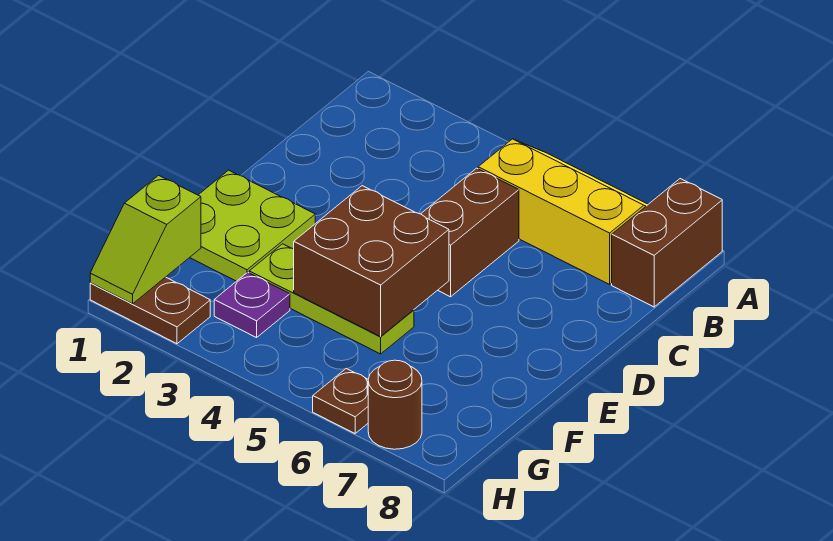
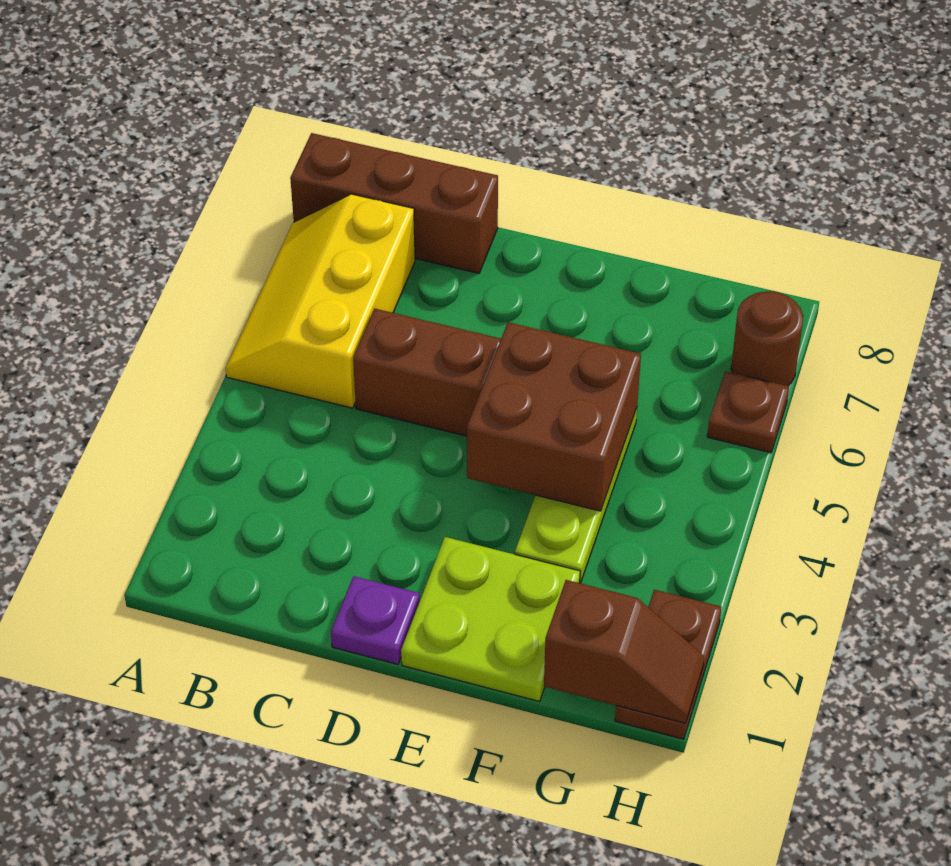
brown 1x2 brick [612,179,722,307] -> brown 1x3 brick [290,133,498,273]
lime 1x2 slope [90,175,201,304] -> brown 1x2 slope [544,580,704,723]
purple 1x1 plate [214,272,290,338] -> purple 1x1 plate moved to [331,576,420,664]

